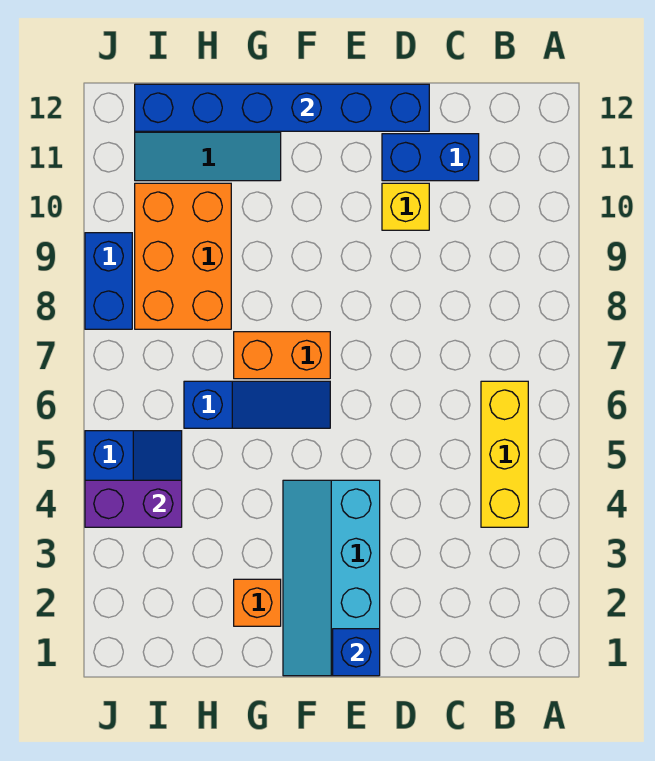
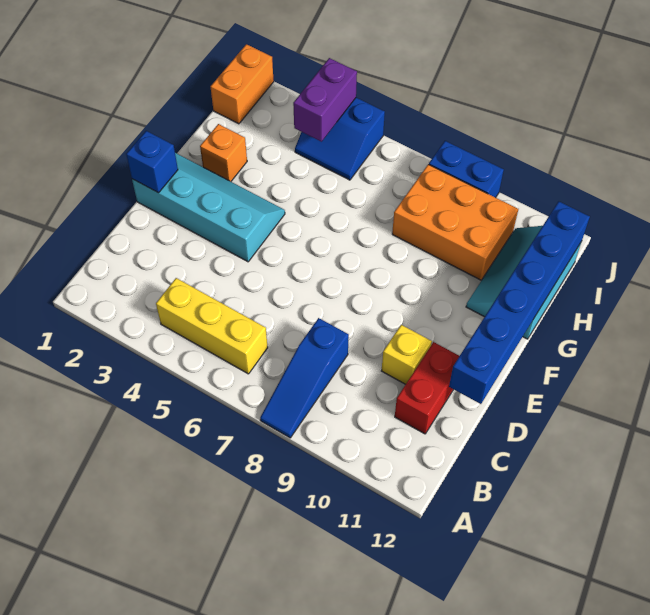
blue 1x2 brick [382,134,479,181] -> red 1x2 brick [395,342,459,434]
blue 1x3 slope [184,381,330,428] -> blue 1x3 slope moved to [260,318,349,438]
orange 1x2 brick [234,332,330,379] -> orange 1x2 brick moved to [211,44,274,124]

